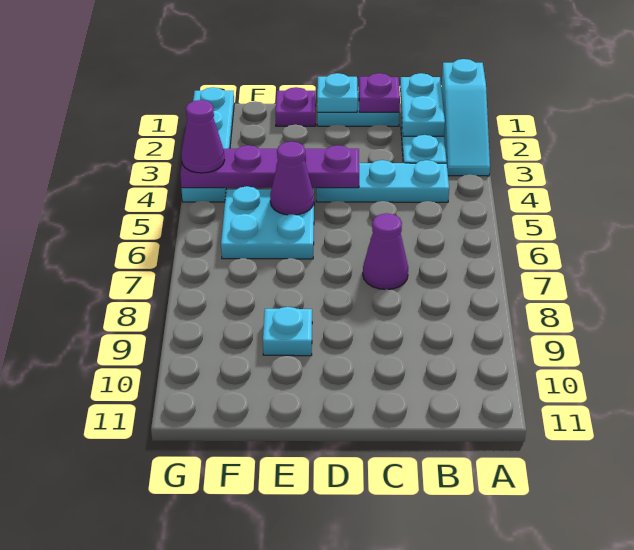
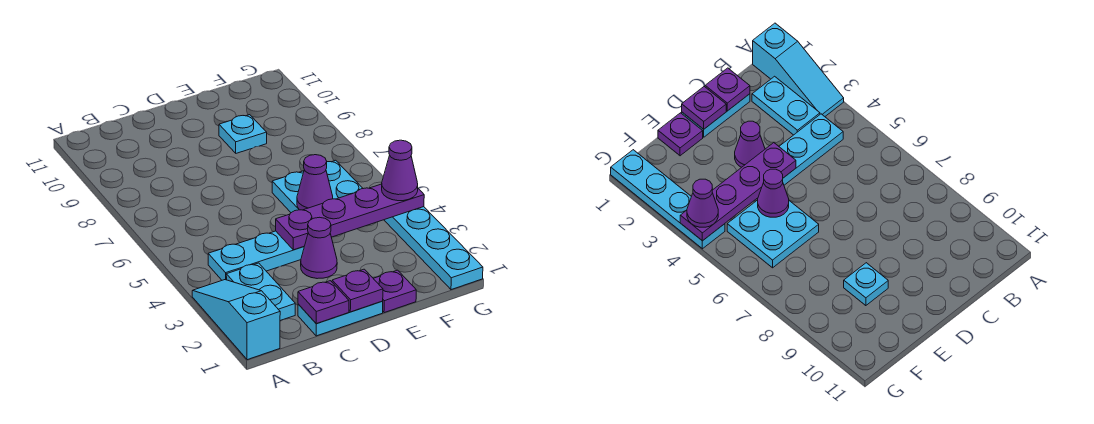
cyan 1x2 plate [400,73,445,136] -> none
purple 1x1 cone [363,213,408,290] -> purple 1x1 cone moved to [301,217,337,279]
cyan 1x1 plate [317,73,358,112] -> purple 1x1 plate [332,269,383,312]

